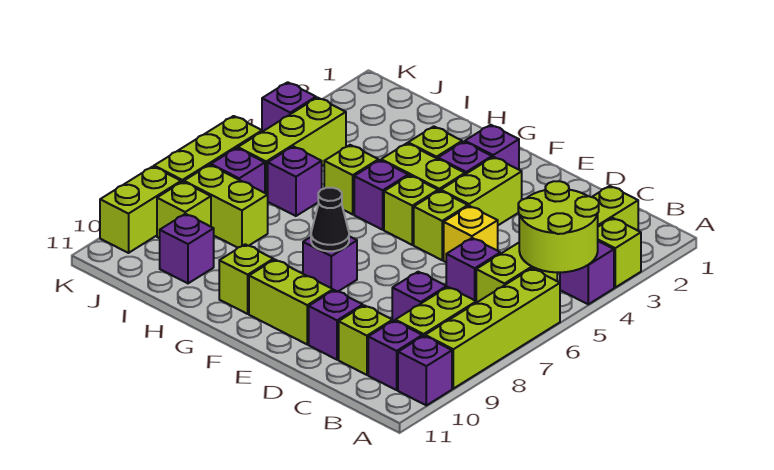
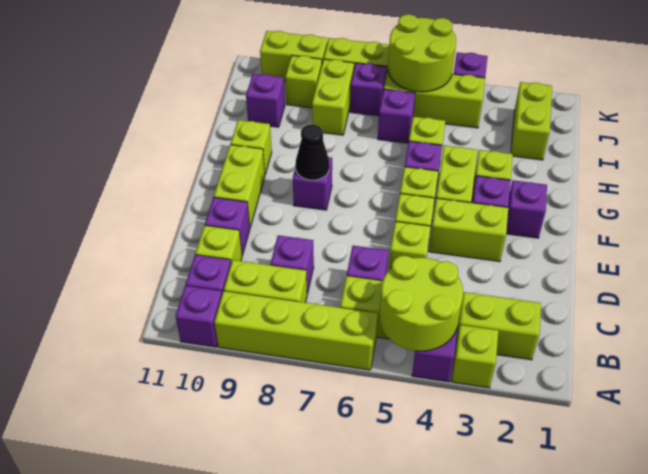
yellow 1x1 brick [444,206,498,262] -> lime 1x1 brick [389,221,431,270]
none -> lime 1x2 brick [511,82,552,160]
none -> lime 2x2 round brick [388,14,456,92]

